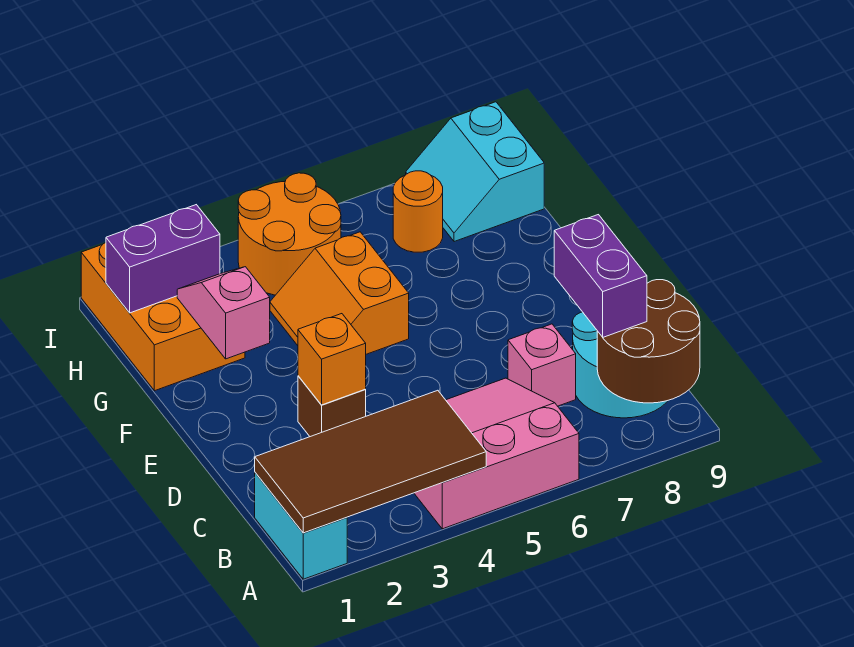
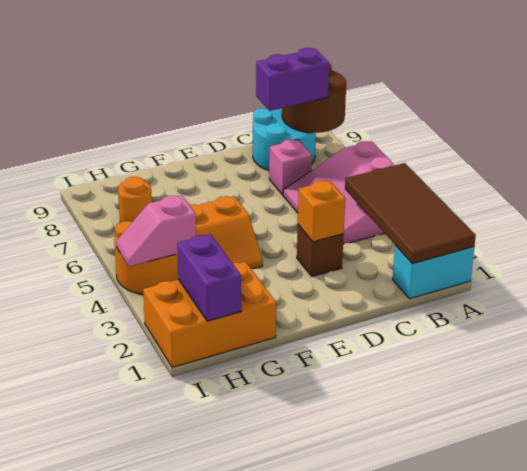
pink 1x2 slope [177,267,270,359] -> pink 1x2 slope moved to [116,195,196,267]
cyan 2x2 slope [406,102,544,242] -> none

